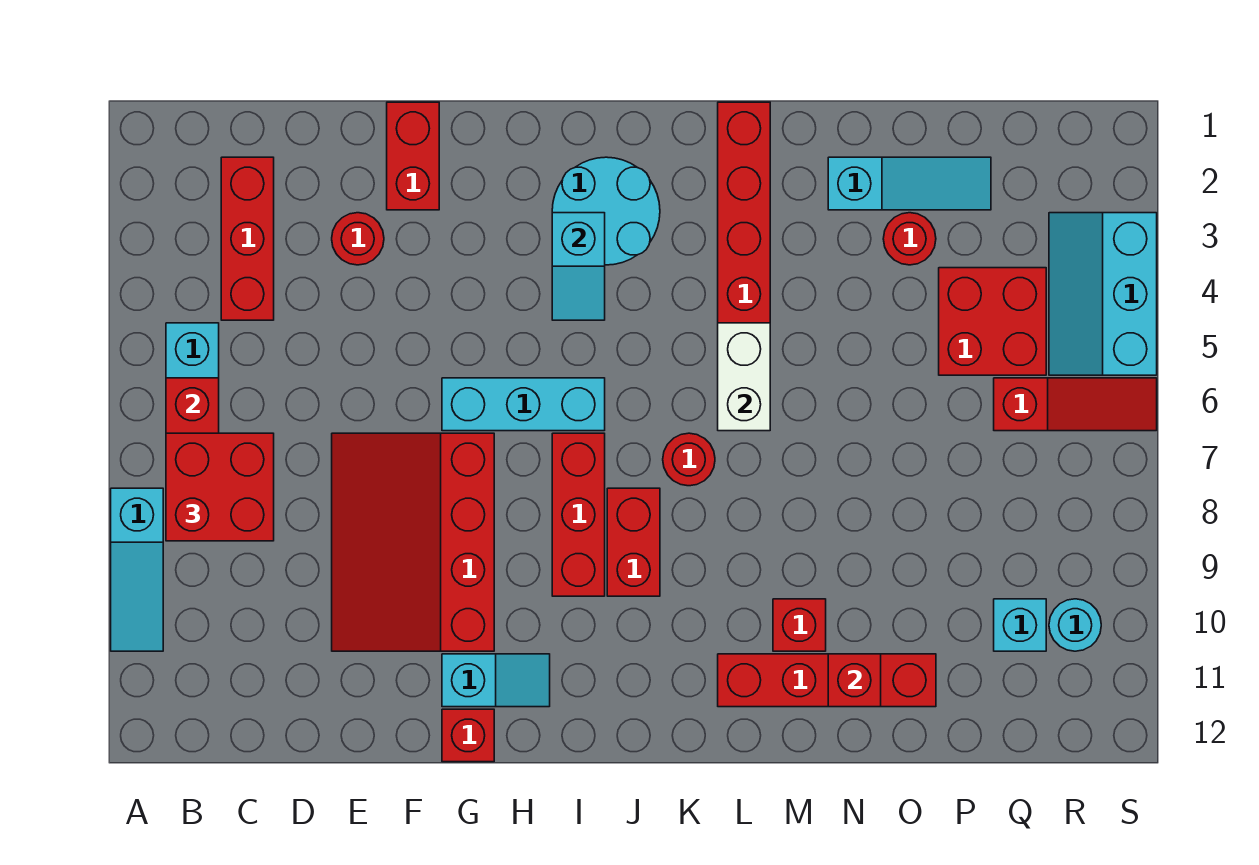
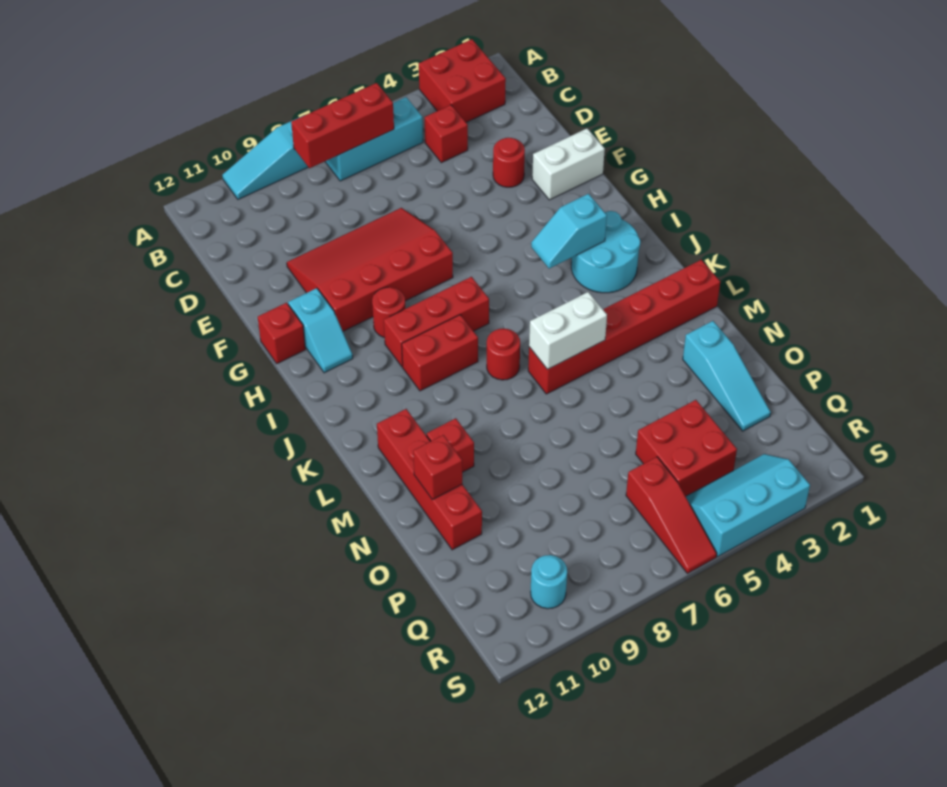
red 2x2 brick [166,433,274,541] -> red 2x2 brick moved to [419,39,506,122]
red 1x3 brick [221,157,274,320] -> red 1x1 brick [425,105,468,163]
red 1x2 brick [387,102,439,210] -> white 1x2 brick [532,129,605,200]
cyan 1x3 brick [442,378,605,431] -> none
red 1x1 round brick [883,213,936,265] -> red 1x1 round brick moved to [372,287,405,338]
cyan 1x1 brick [994,599,1046,651] -> none

